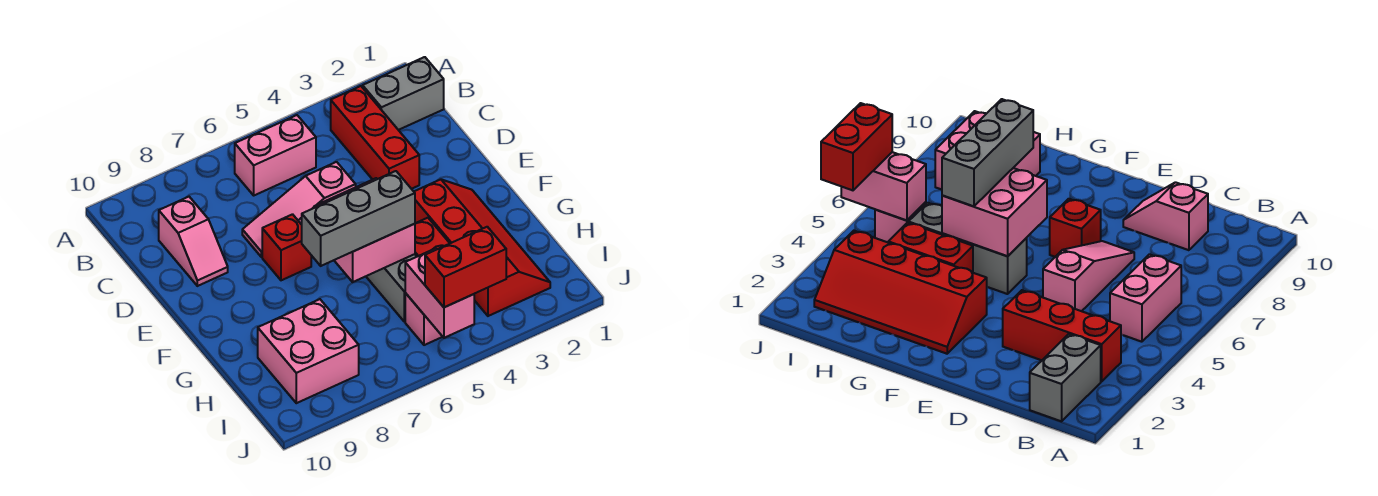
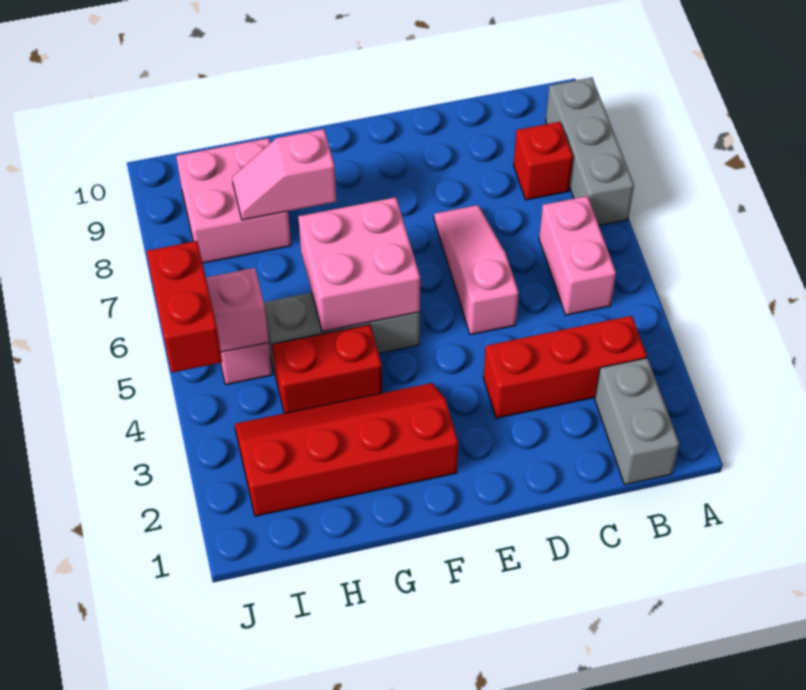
pink 1x2 slope [159,197,228,286] -> pink 1x2 slope moved to [232,129,336,220]
red 1x1 brick [262,214,311,280] -> red 1x1 brick moved to [514,122,573,200]
red 2x4 slope [414,179,550,316] -> red 2x4 slope turned to [235,383,458,516]
grey 1x3 brick [302,171,415,266] -> grey 1x3 brick moved to [546,78,634,225]

